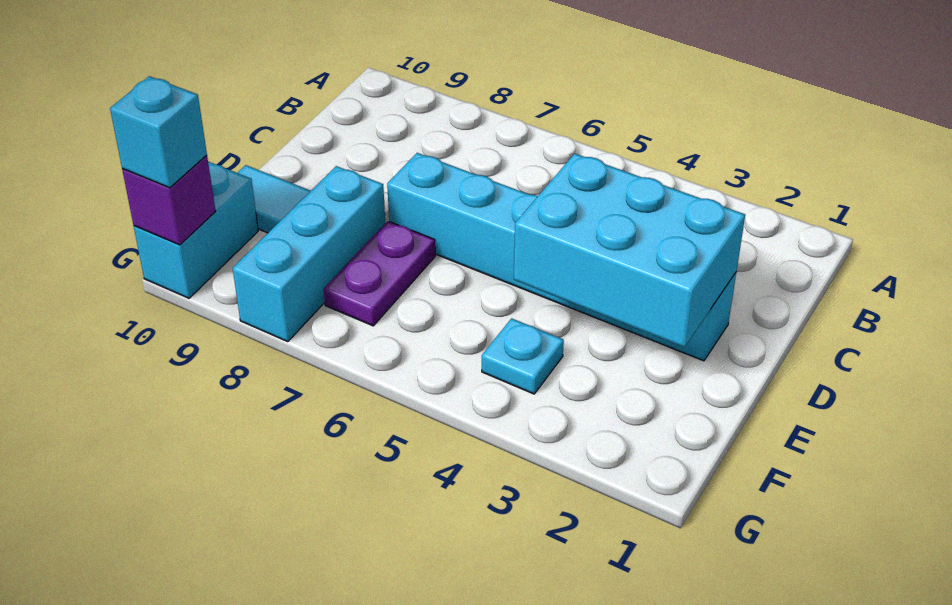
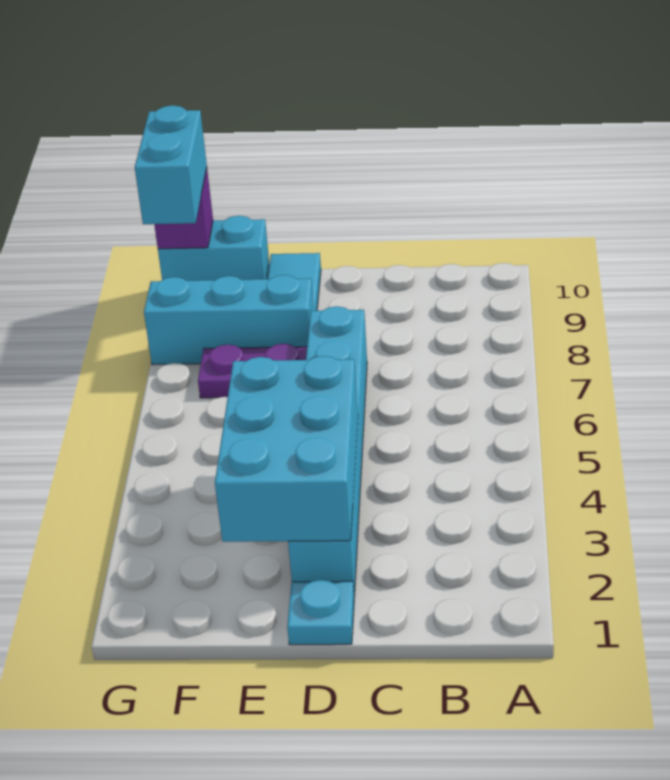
cyan 1x1 plate [482,318,564,394] -> cyan 1x1 plate moved to [287,580,354,645]
cyan 1x1 brick [110,76,207,188] -> cyan 1x2 brick [135,105,207,224]

